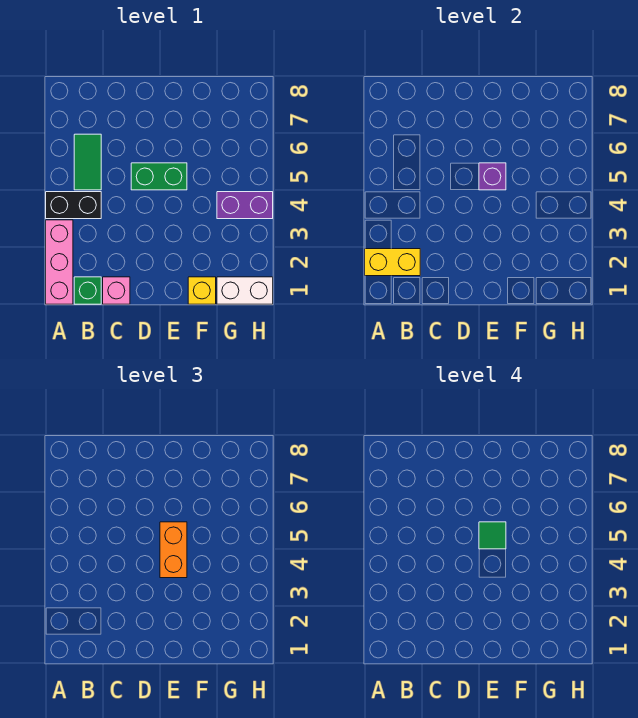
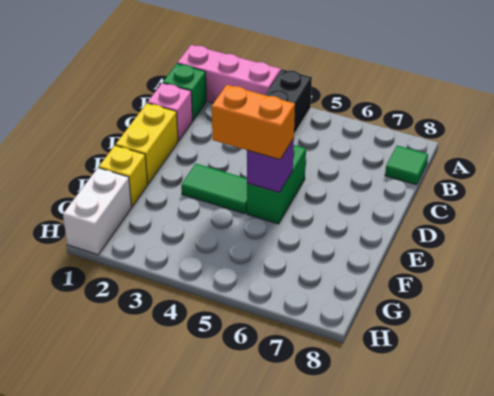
yellow 1x2 brick [365,249,420,276] -> yellow 1x2 brick moved to [116,103,178,184]
green 1x2 tile [74,134,101,190] -> green 1x2 tile moved to [181,164,247,214]
green 1x1 tile [479,522,506,549] -> green 1x1 tile moved to [385,146,428,185]
purple 1x2 brick [217,192,273,219] -> none

